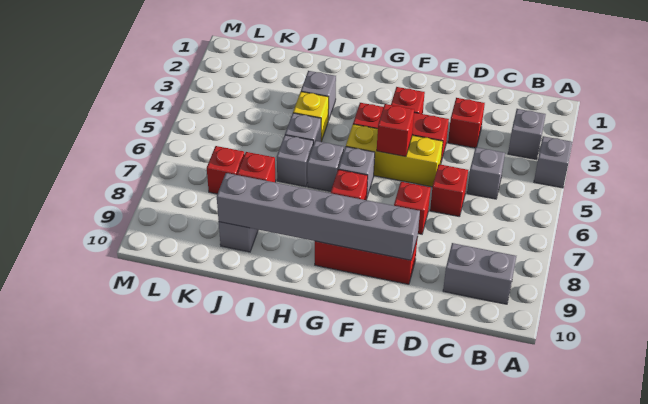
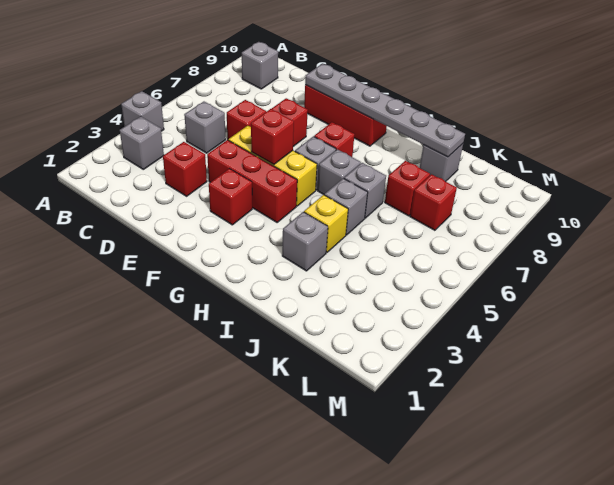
grey 1x2 brick [443,243,516,304] -> grey 1x1 brick [242,42,278,89]
grey 1x6 brick [217,173,420,260] -> grey 1x6 plate [305,64,465,157]

